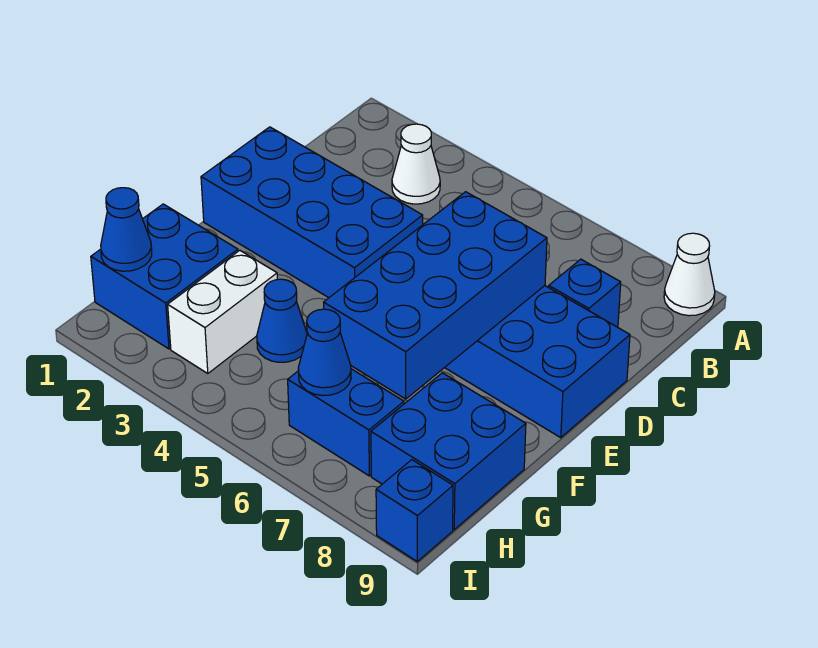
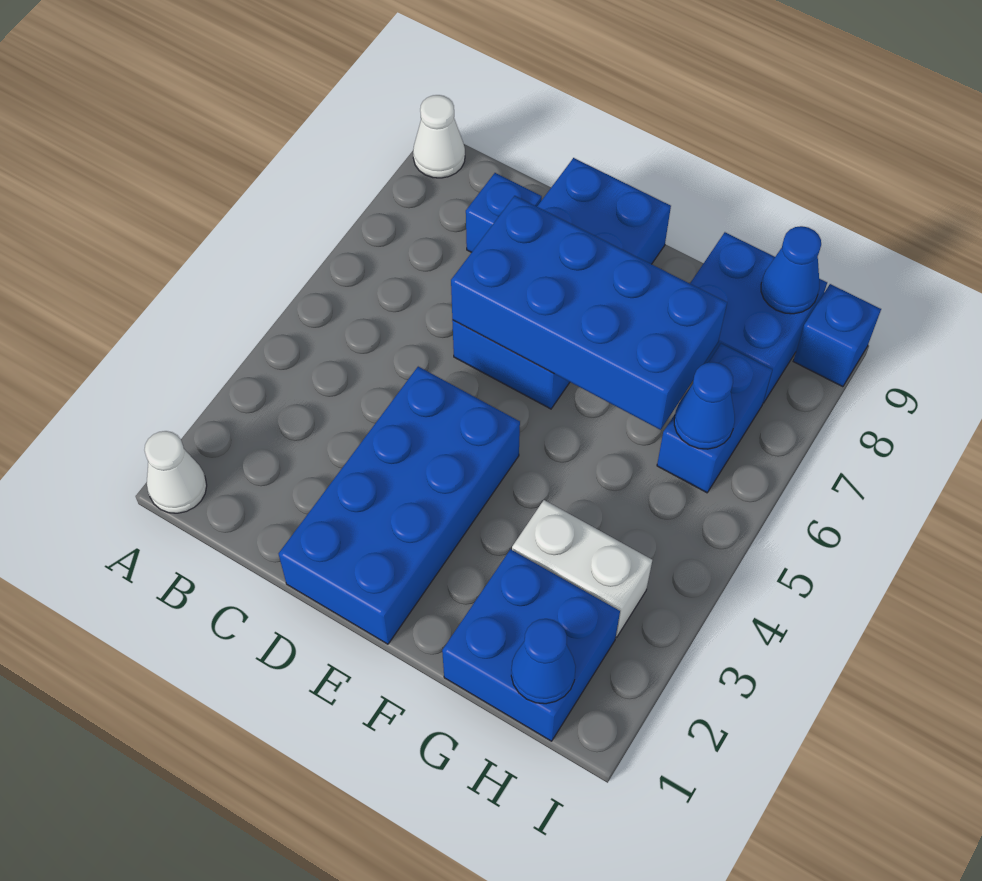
white 1x1 cone [392,124,440,204] -> white 1x1 cone moved to [145,431,207,513]
blue 1x1 cone [257,279,307,362] -> blue 1x1 cone moved to [761,226,821,314]

